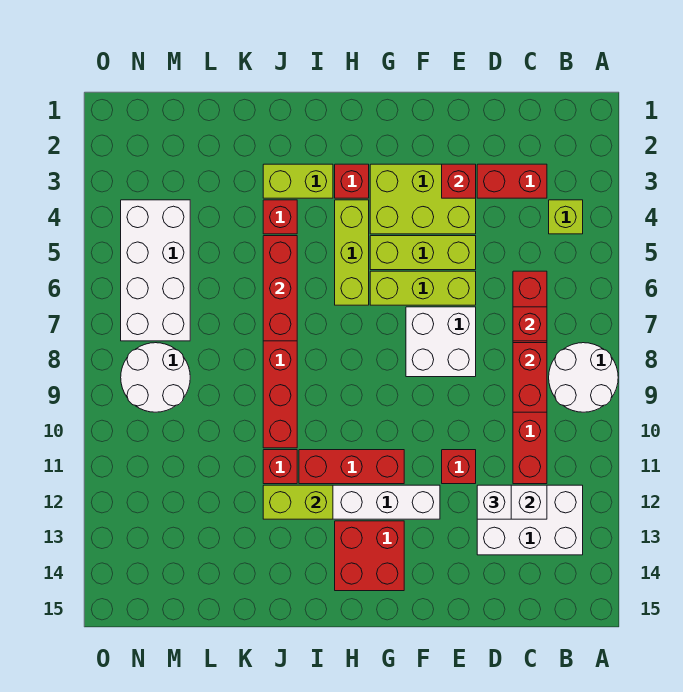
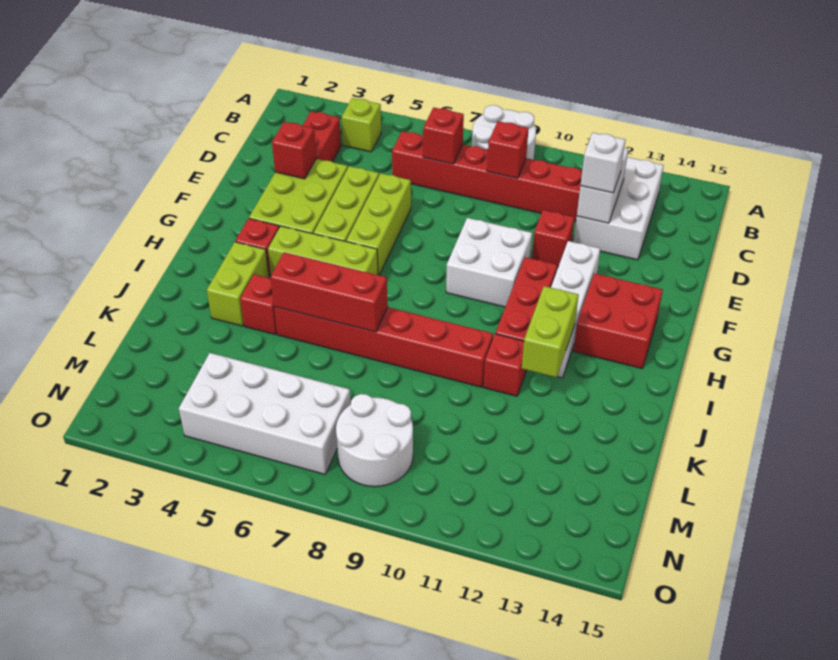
red 1x2 brick [513,343,547,412] -> red 1x1 brick [487,121,529,178]
white 2x2 brick [406,307,476,377] -> white 2x2 brick moved to [446,218,532,307]

